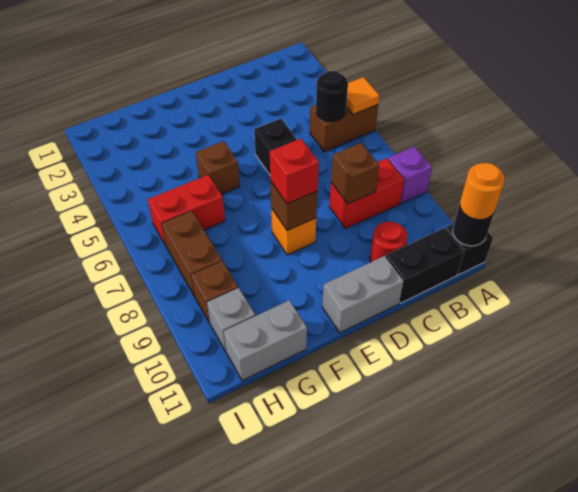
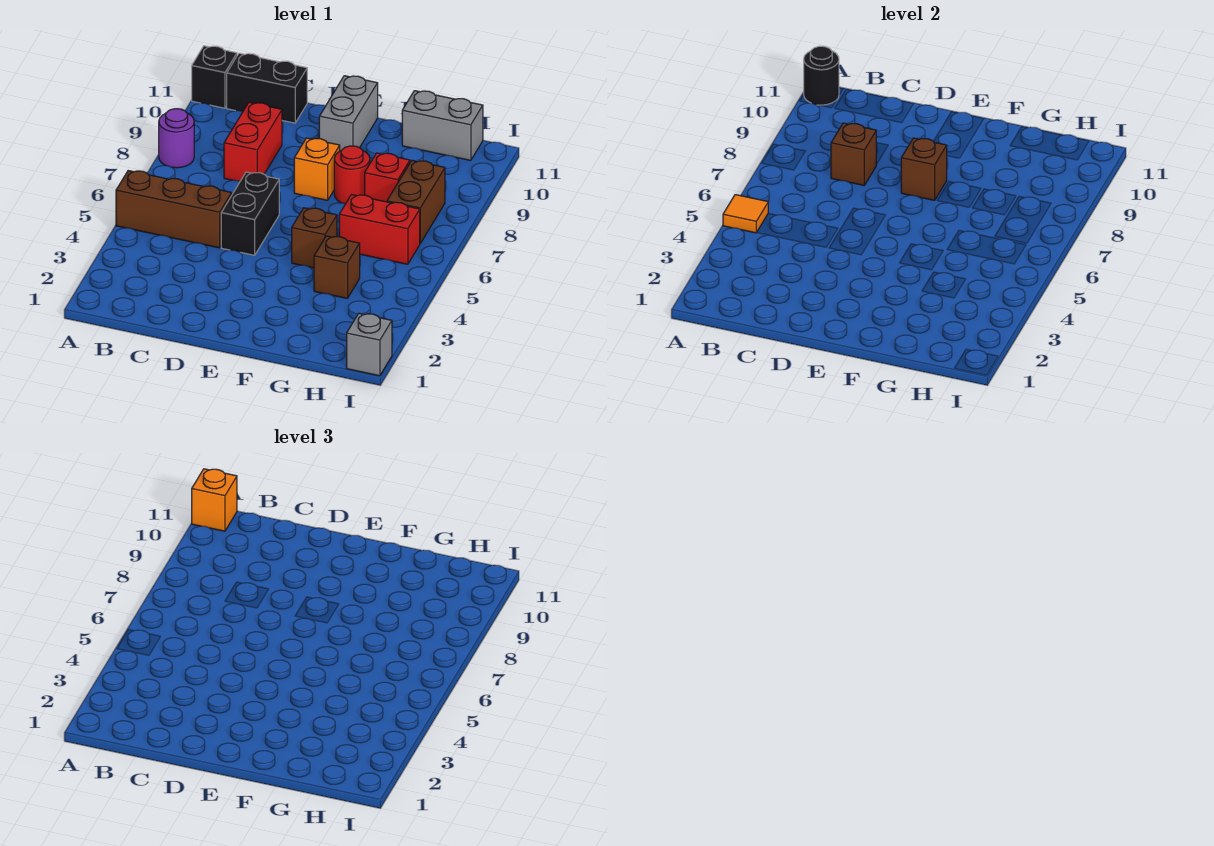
brown 1x2 brick [310,105,378,152] -> brown 1x3 brick [116,171,232,248]
purple 1x1 brick [388,146,432,204] -> purple 1x1 round brick [159,109,194,168]
orange 1x1 round brick [460,163,505,220] -> orange 1x1 brick [192,469,237,531]
black 1x1 round brick [316,71,348,122] -> none
red 1x2 brick [329,158,404,228] -> red 1x2 brick turned to [224,102,282,181]
red 1x1 round brick [370,222,407,262] -> red 1x1 round brick moved to [334,146,370,204]
grey 1x2 brick [322,256,404,333] -> grey 1x2 brick turned to [319,76,378,151]
red 1x1 brick [270,139,319,204] -> red 1x1 brick moved to [365,153,410,202]
brown 1x1 brick [191,261,238,323] -> brown 1x1 brick moved to [314,236,360,298]
grey 1x1 brick [207,288,255,351] -> grey 1x1 brick moved to [347,313,392,376]

